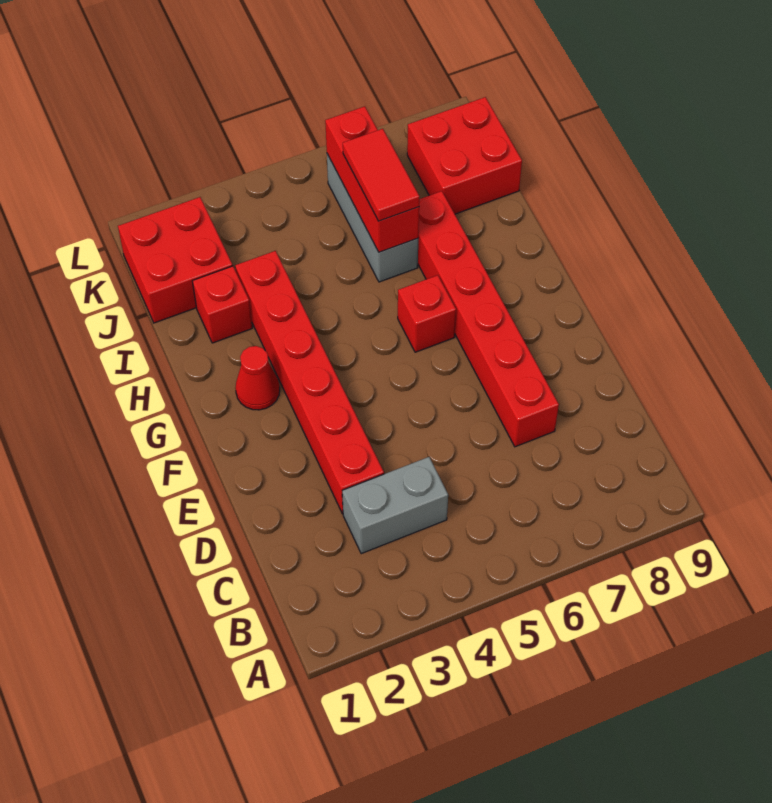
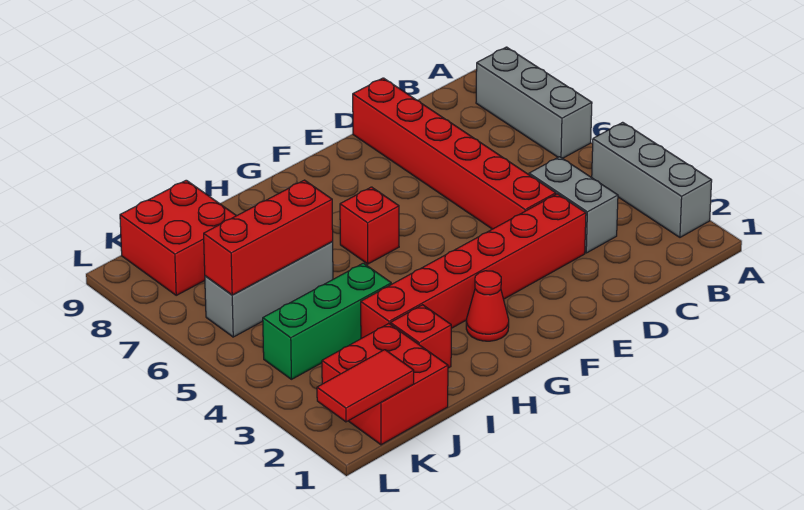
none -> grey 1x3 brick [592,122,712,237]
none -> grey 1x3 brick [476,47,592,158]
red 1x6 brick [418,191,559,447] -> red 1x6 brick turned to [353,78,556,229]
none -> green 1x3 brick [263,263,391,379]
red 1x2 tile [343,129,420,221] -> red 1x2 tile moved to [317,350,414,422]

